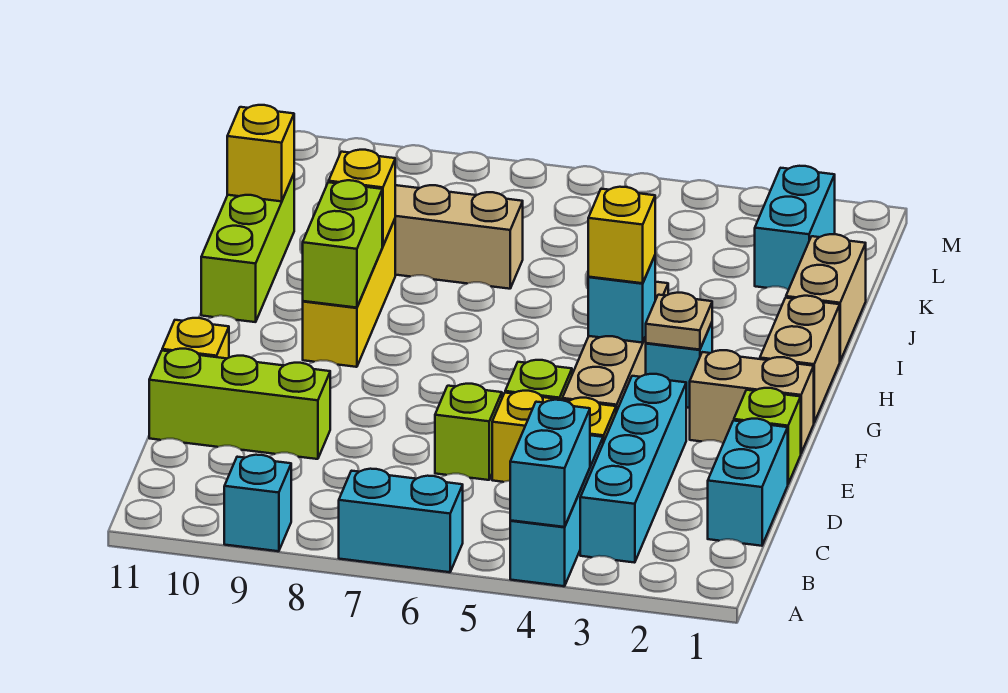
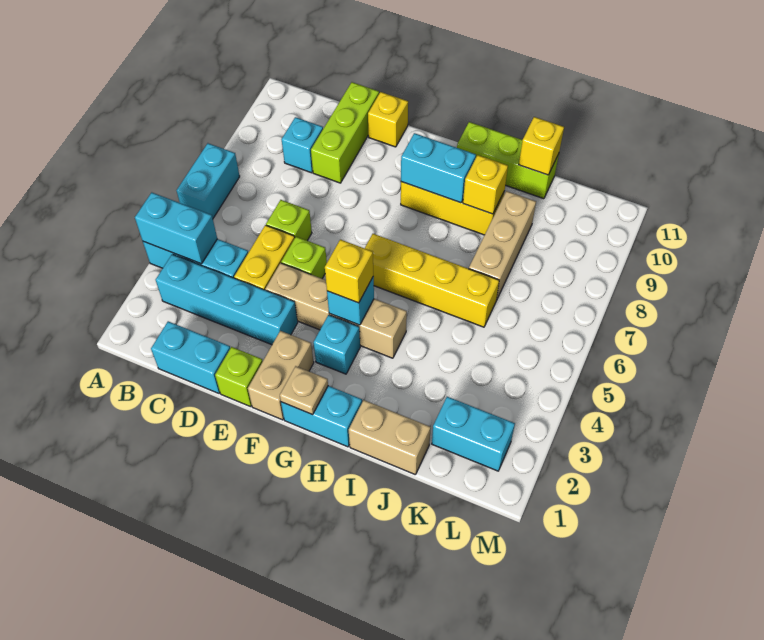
cyan 1x1 brick [224,455,291,551] -> cyan 1x1 brick moved to [282,117,323,173]
tan 1x2 brick [760,296,840,422] -> cyan 1x2 brick [281,386,362,447]
tan 1x1 plate [646,293,712,350] -> tan 1x1 plate moved to [280,366,328,415]
none -> yellow 1x4 brick [365,234,499,327]
lime 1x2 brick [303,180,382,308] -> cyan 1x2 brick [401,133,476,203]

